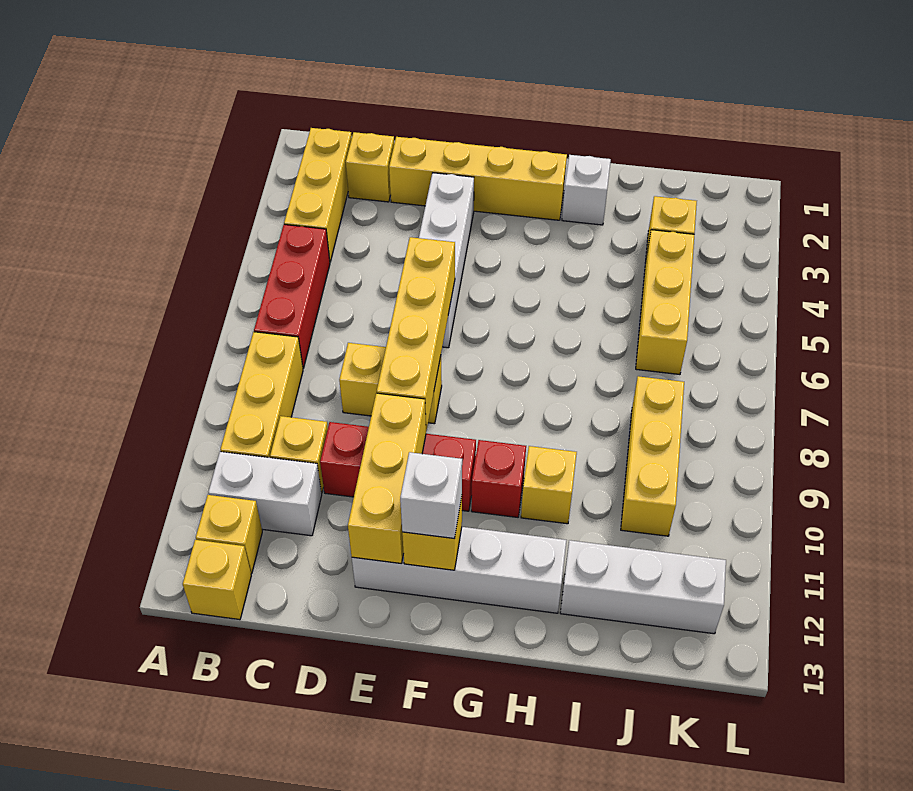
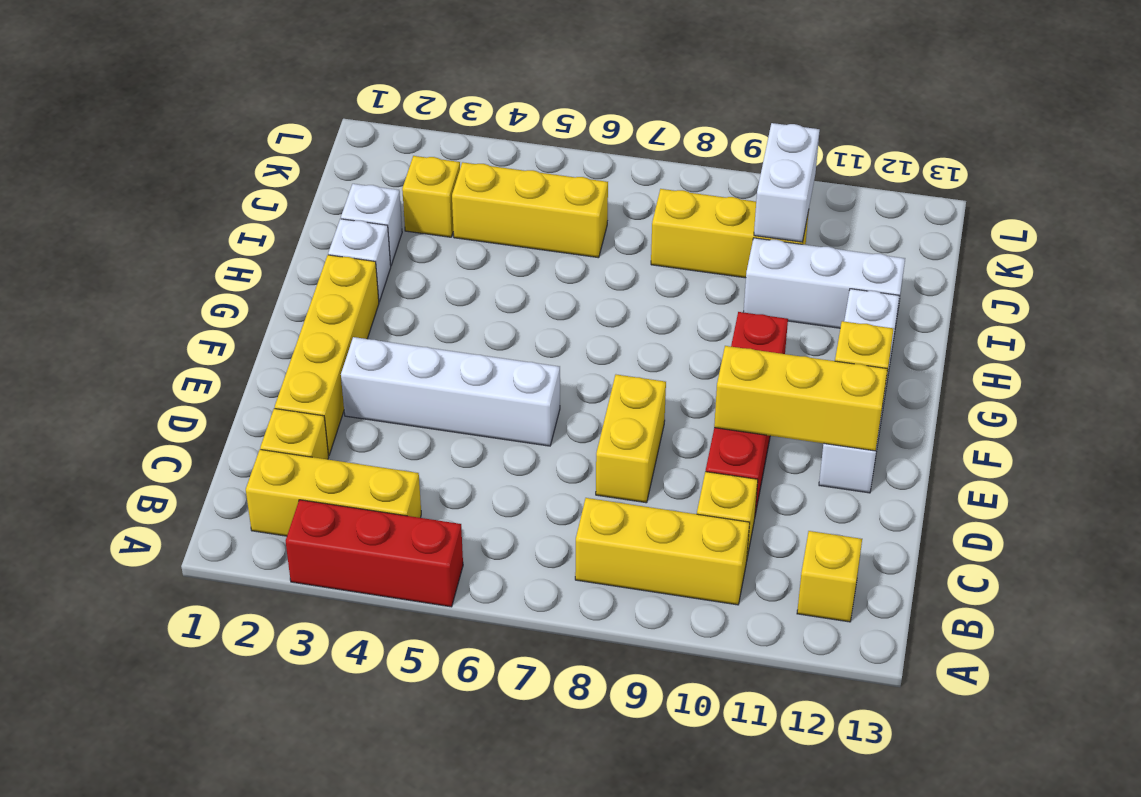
red 1x3 brick [254,224,330,368] -> red 1x3 brick moved to [286,500,463,607]
white 1x2 brick [208,452,322,536] -> white 1x2 brick moved to [754,123,820,242]
yellow 1x1 brick [183,540,251,620] -> none
yellow 1x4 brick [377,237,455,431] -> none
white 1x1 brick [400,452,462,539] -> white 1x1 brick moved to [341,184,402,265]
yellow 1x1 brick [521,446,577,524] -> none
white 1x3 brick [560,540,726,634] -> white 1x3 brick turned to [743,238,905,328]

